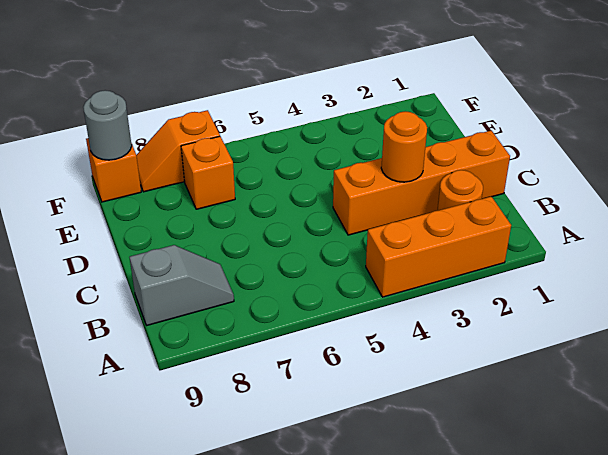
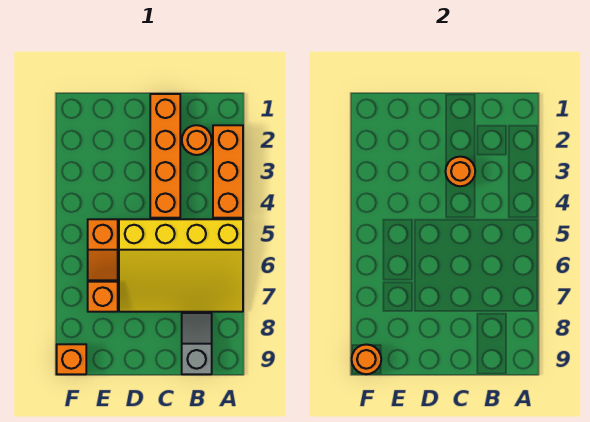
none -> yellow 3x4 slope [119,219,243,312]
orange 1x2 slope [136,110,220,192] -> orange 1x2 slope moved to [88,219,118,280]
grey 1x1 round brick [83,90,132,160] -> orange 1x1 round brick [352,345,381,374]

